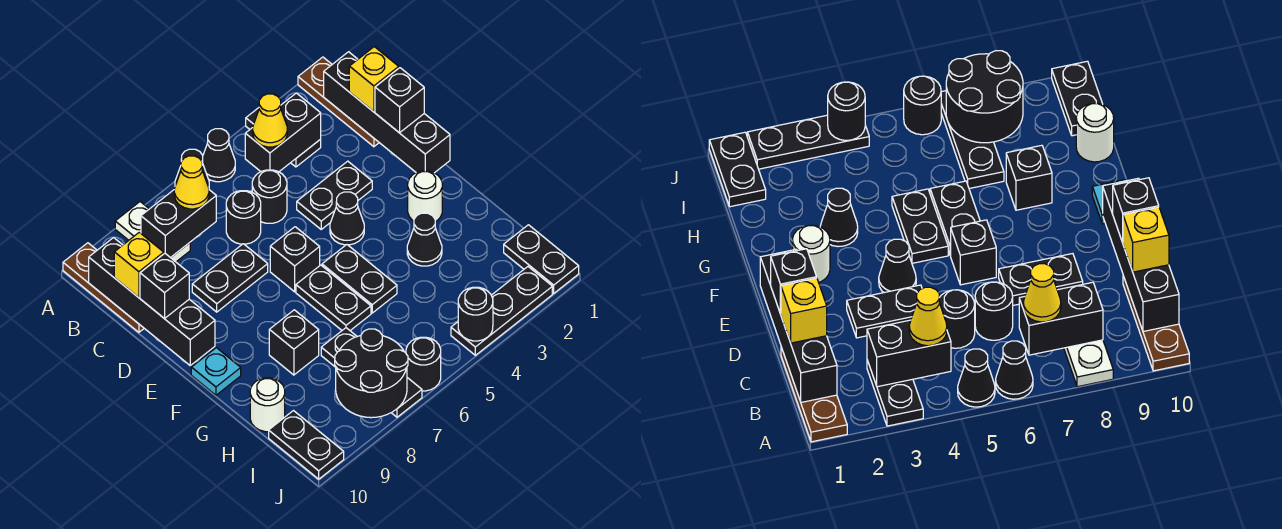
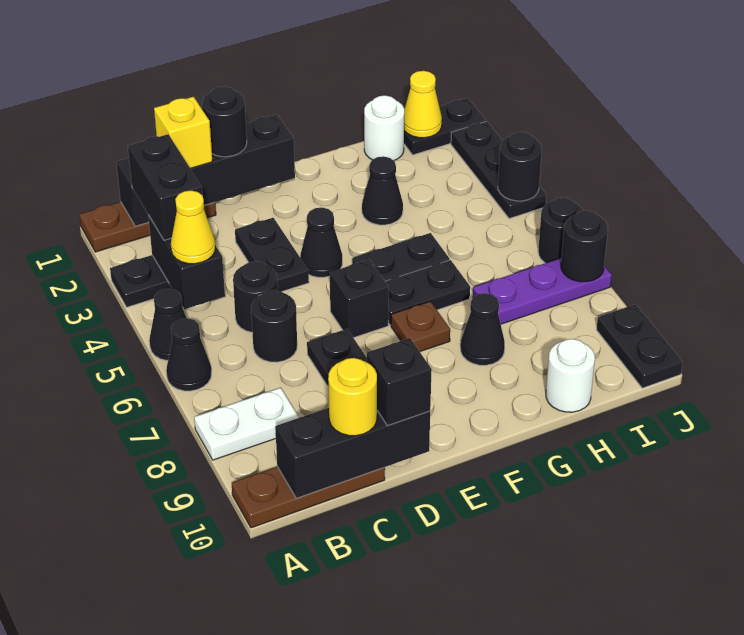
black 1x2 brick [141,190,216,258] -> black 1x2 brick moved to [128,134,202,240]
yellow 1x1 cone [174,156,209,209] -> yellow 1x1 cone moved to [404,71,442,138]
black 1x4 brick [89,237,215,365] -> black 1x3 brick [275,408,430,498]
yellow 1x1 brick [114,232,164,297] -> yellow 1x1 round brick [328,358,377,436]
black 1x1 brick [375,68,424,133] -> black 1x1 round brick [202,86,247,157]
white 1x1 round brick [408,171,442,222] -> white 1x1 round brick moved to [364,95,404,160]
none -> brown 1x1 plate [391,301,450,352]
cyan 1x1 plate [191,348,241,395] -> none
black 1x1 brick [269,310,319,375] -> black 1x1 cone [461,293,505,365]
black 1x3 plate [321,328,422,417] -> purple 1x3 plate [473,258,612,324]
black 2x2 round brick [335,329,408,418] -> black 1x1 round brick [561,211,608,282]
black 1x2 plate [269,411,344,479] -> black 1x2 plate turned to [596,304,683,388]

